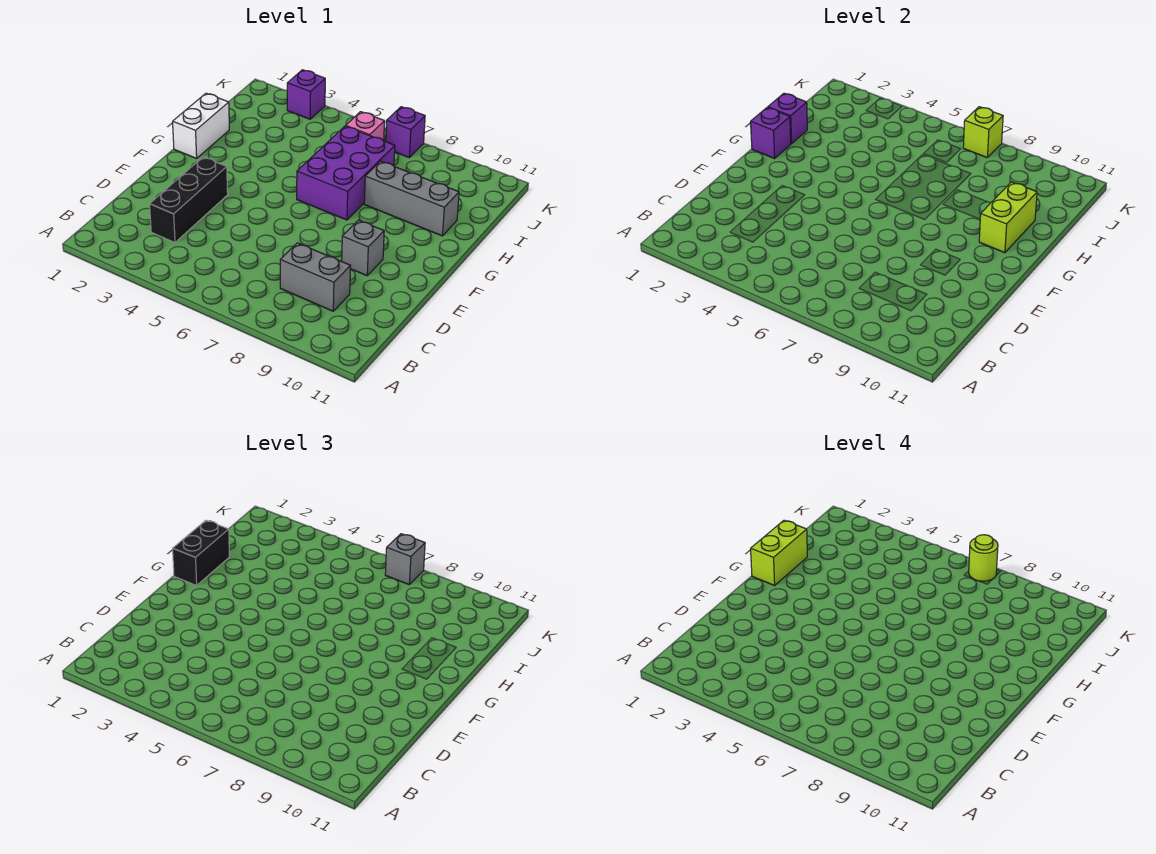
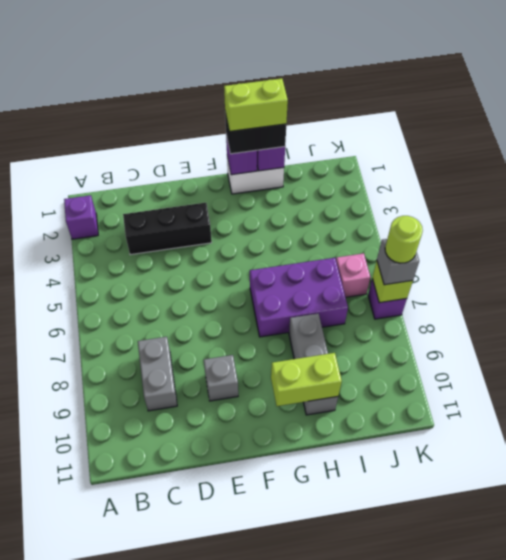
purple 1x1 brick [287,70,325,119] -> purple 1x1 brick moved to [64,195,98,239]

